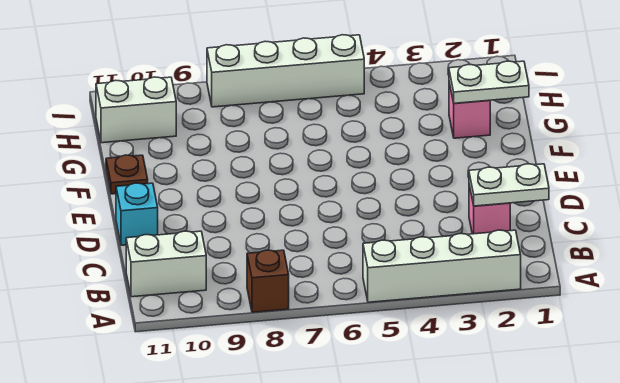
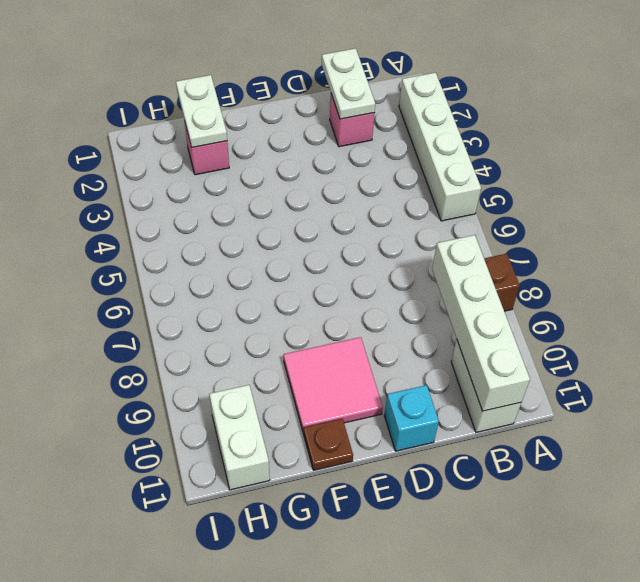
none -> pink 2x2 tile [284,337,383,431]
white 1x4 brick [207,35,364,107] -> white 1x4 brick moved to [432,235,530,411]

